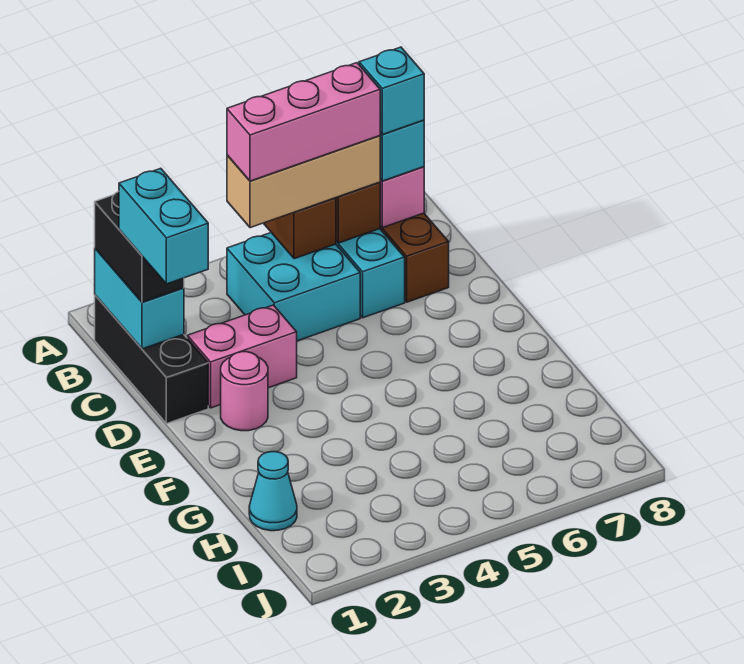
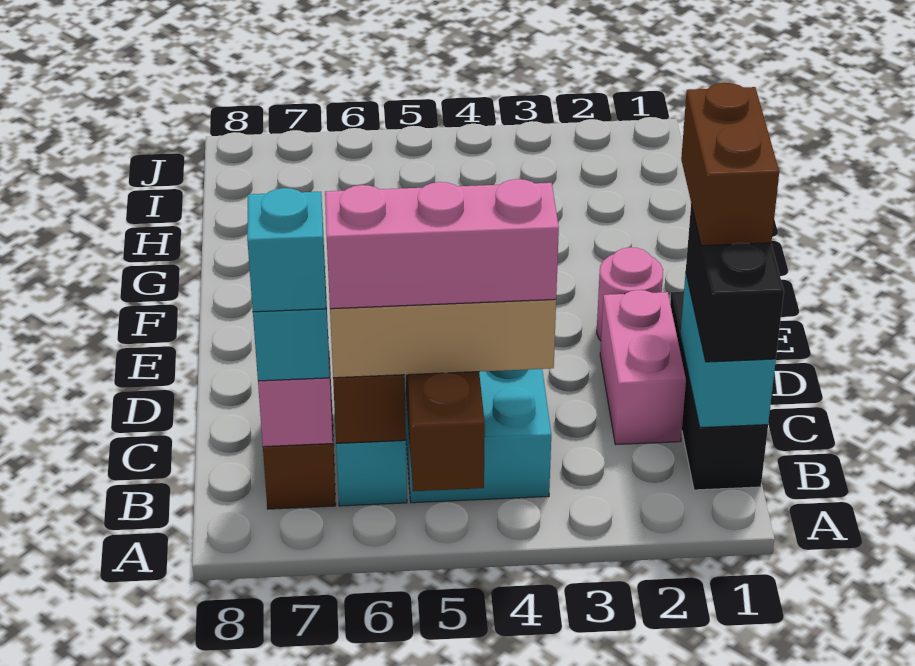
cyan 1x2 brick [119,168,208,284] -> brown 1x2 brick [681,83,779,246]
pink 1x2 brick [187,305,297,408] -> pink 1x2 brick turned to [600,290,686,445]
cyan 1x1 cone [249,452,297,531] -> none

